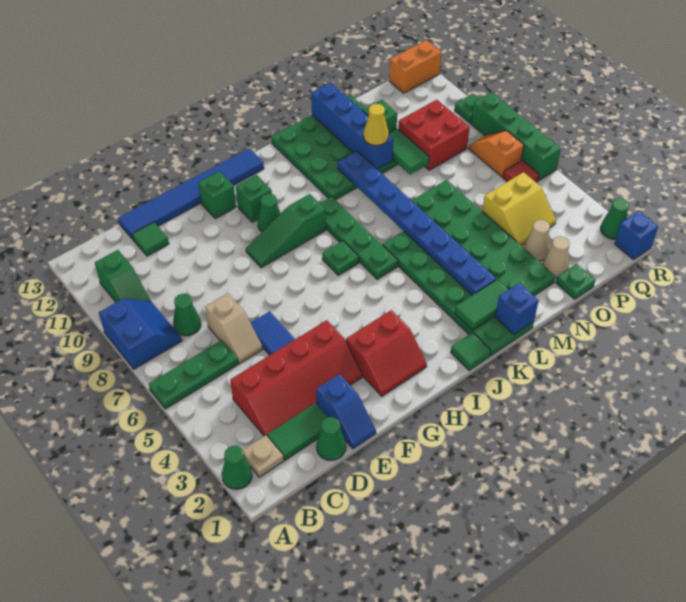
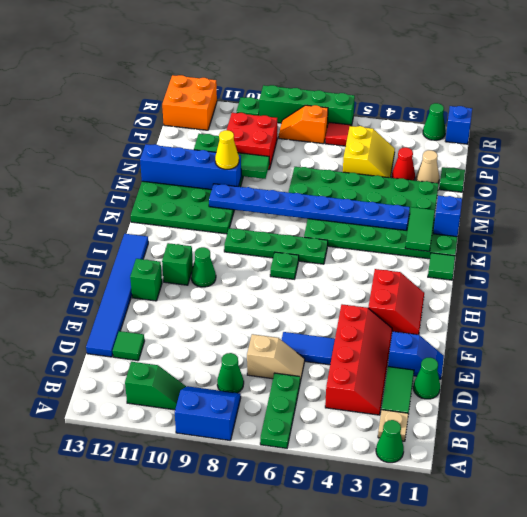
green 1x3 slope [246,194,326,268] -> none
tan 1x1 cone [524,220,550,261] -> red 1x1 cone [392,147,415,180]
orange 1x2 brick [389,40,442,93] -> orange 2x2 brick [162,75,217,130]

